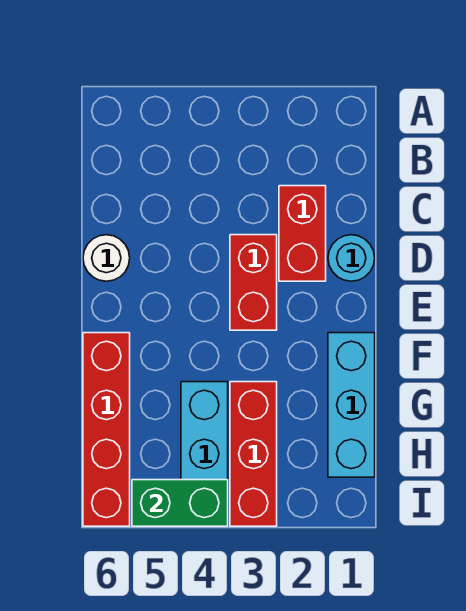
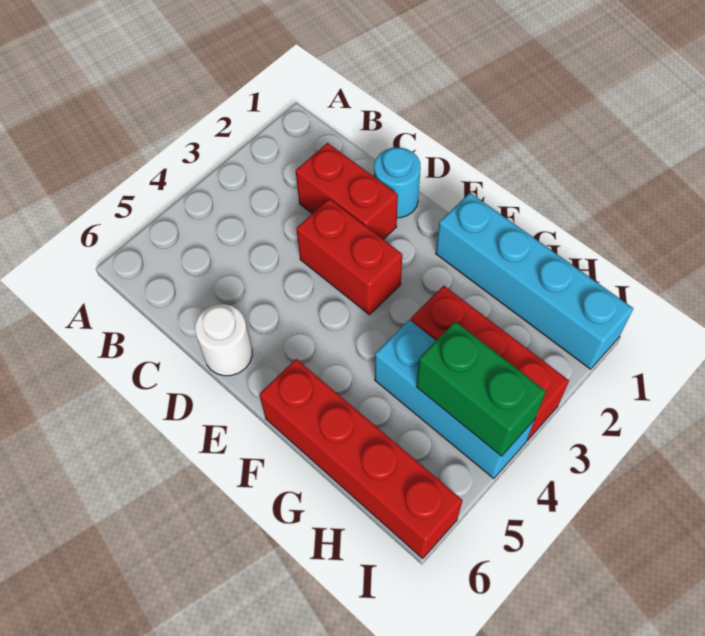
cyan 1x3 brick [328,333,375,477] -> cyan 1x4 brick [436,193,633,369]
green 1x2 brick [132,480,228,526] -> green 1x2 brick turned to [416,321,546,456]

